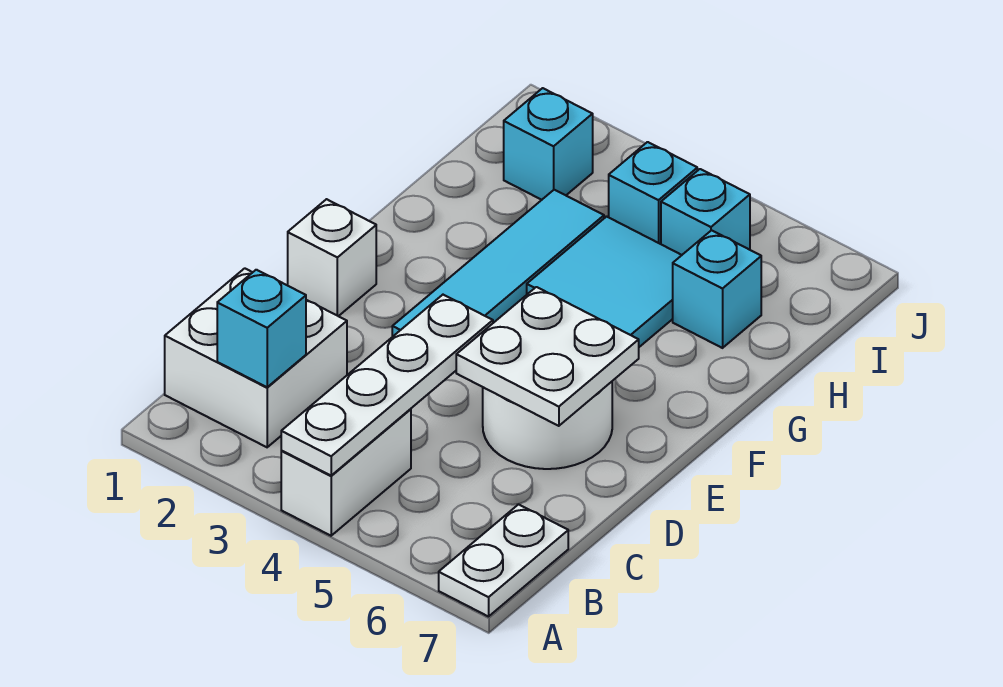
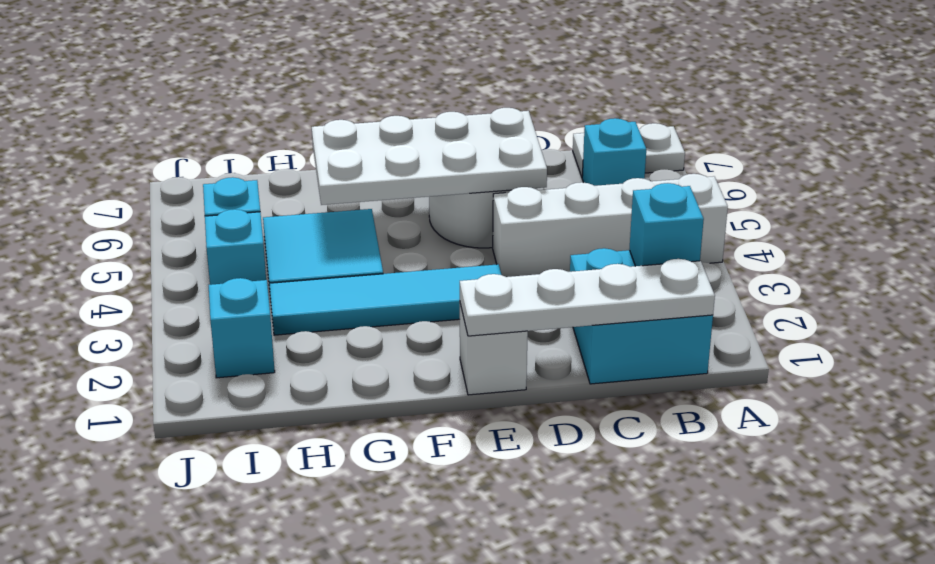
white 1x2 brick [281,409,411,536] -> white 1x4 brick [493,174,728,277]
white 1x4 plate [281,295,493,476] -> white 1x4 plate moved to [460,259,715,336]
white 2x2 brick [165,268,347,447] -> cyan 2x2 brick [570,248,713,384]
white 2x2 plate [456,287,639,426] -> white 2x4 plate [312,108,547,205]
cyan 1x1 brick [673,230,761,348] -> cyan 1x1 brick moved to [582,118,646,186]

